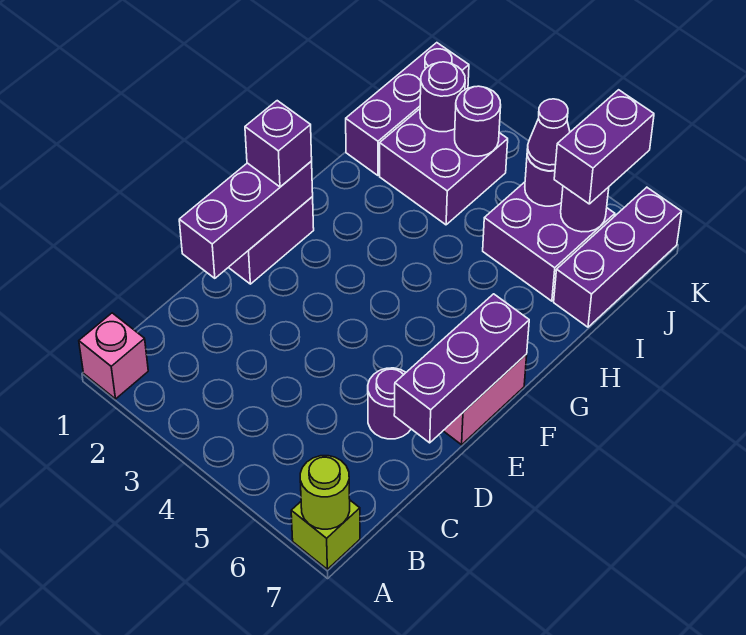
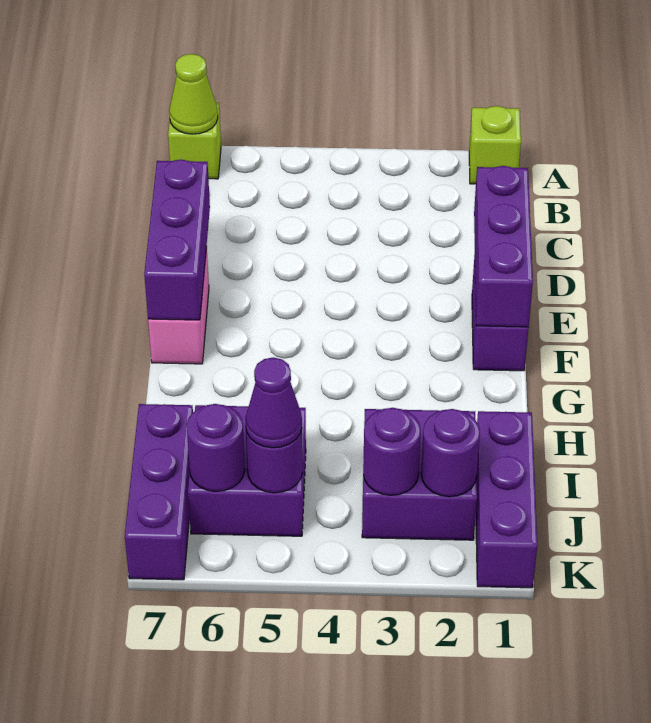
pink 1x1 brick [79,313,148,399] -> lime 1x1 brick [469,106,521,184]
lime 1x1 round brick [300,456,350,529] -> lime 1x1 cone [169,54,218,134]
purple 1x1 round brick [368,368,411,439] -> none
purple 1x1 brick [245,101,312,187] -> none
purple 1x2 brick [554,90,654,204] -> none

